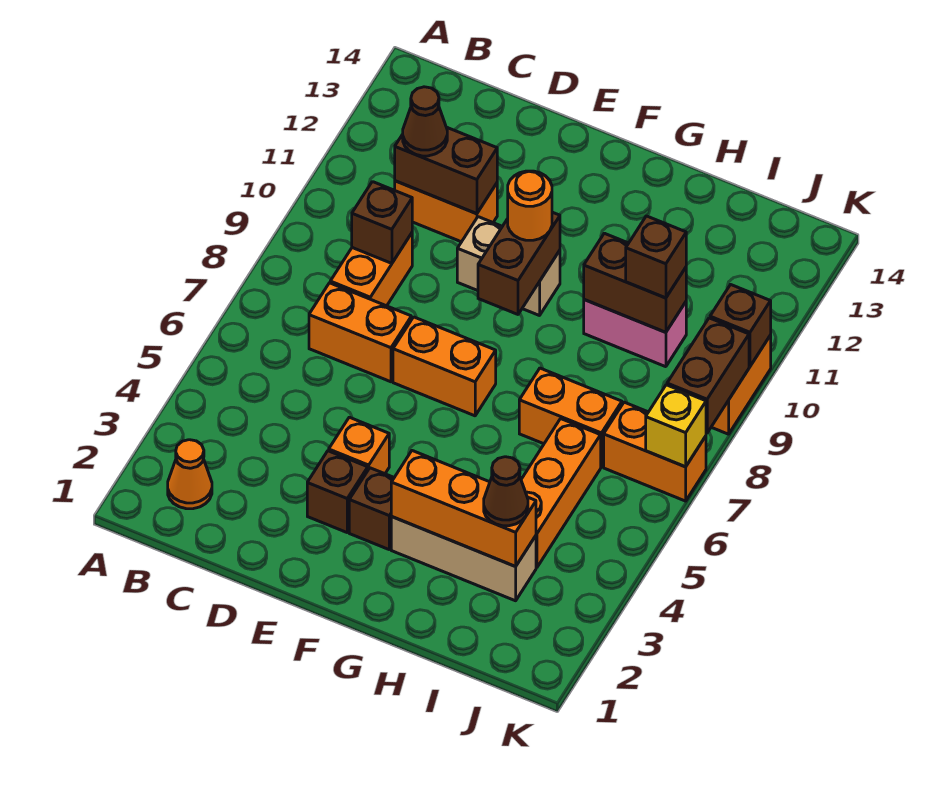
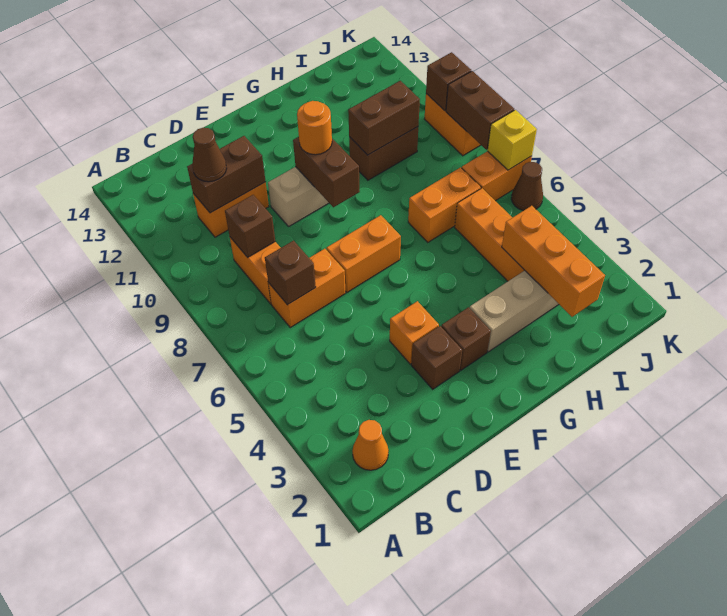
orange 1x3 brick [391,451,536,566] -> orange 1x3 brick turned to [502,206,605,317]
pink 1x2 brick [584,300,686,367] -> brown 1x2 brick [349,127,418,180]
brown 1x1 cone [484,457,528,526] -> brown 1x1 cone moved to [511,162,543,211]
brown 1x1 brick [626,216,686,298] -> brown 1x1 brick moved to [265,240,316,305]

